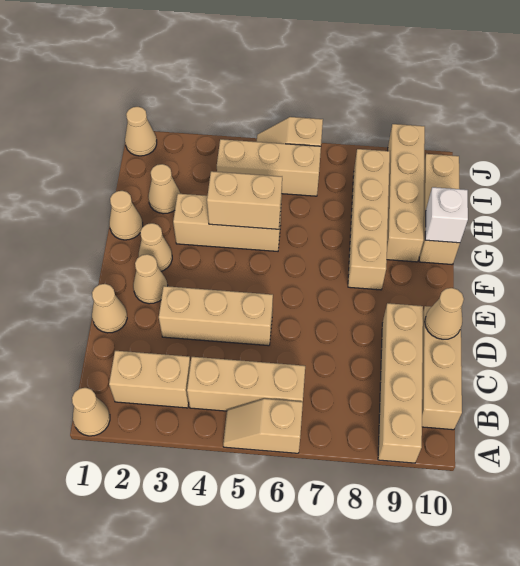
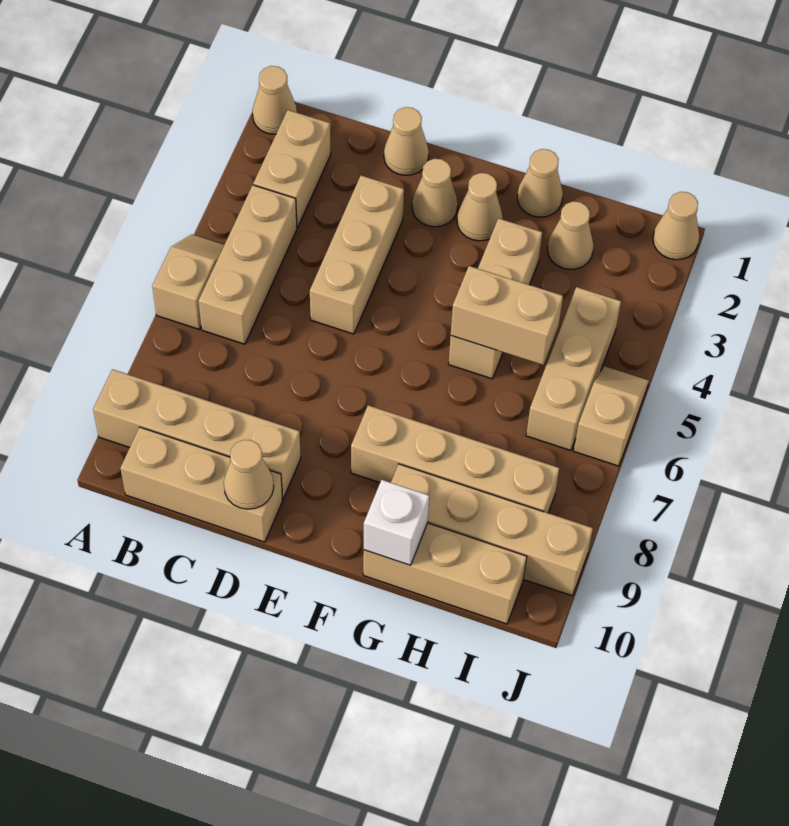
tan 1x2 brick [207,171,282,229] -> tan 1x2 brick turned to [451,266,563,365]

